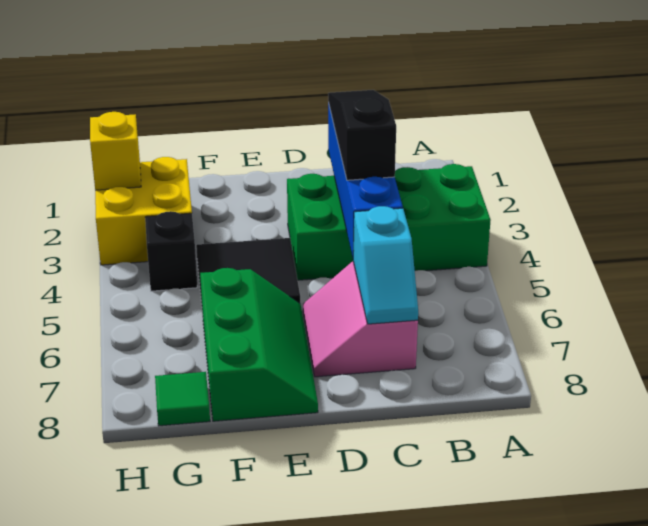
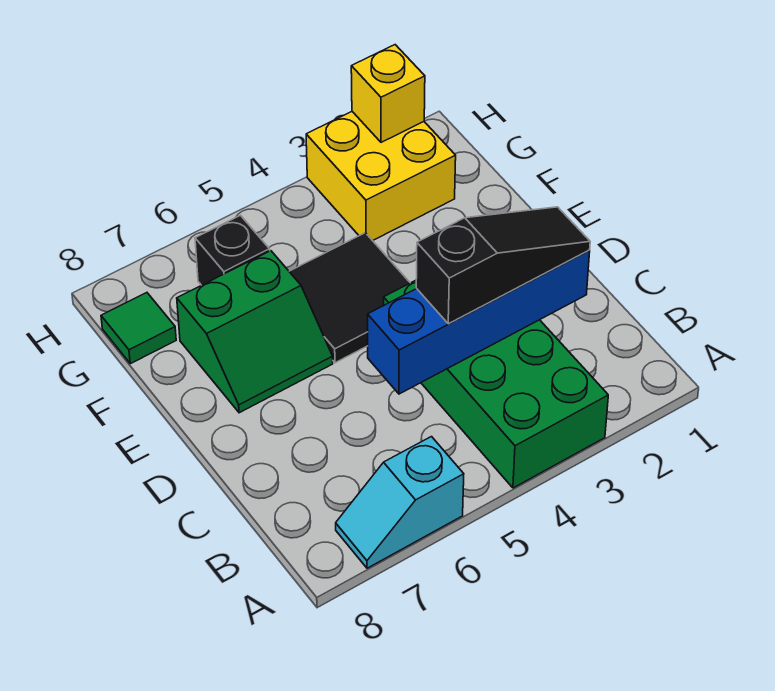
pink 2x2 slope [303,262,418,377] -> none
cyan 1x2 slope [353,206,418,324] -> cyan 1x2 slope moved to [336,437,464,568]
green 2x3 slope [200,268,318,421] -> green 2x2 slope [177,251,333,413]
black 1x1 brick [145,211,197,291] -> black 1x1 brick moved to [195,215,270,285]

